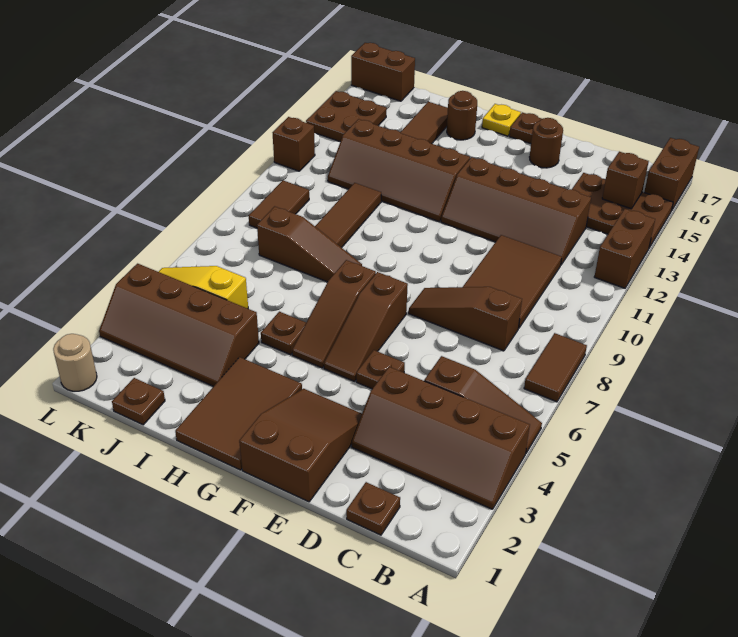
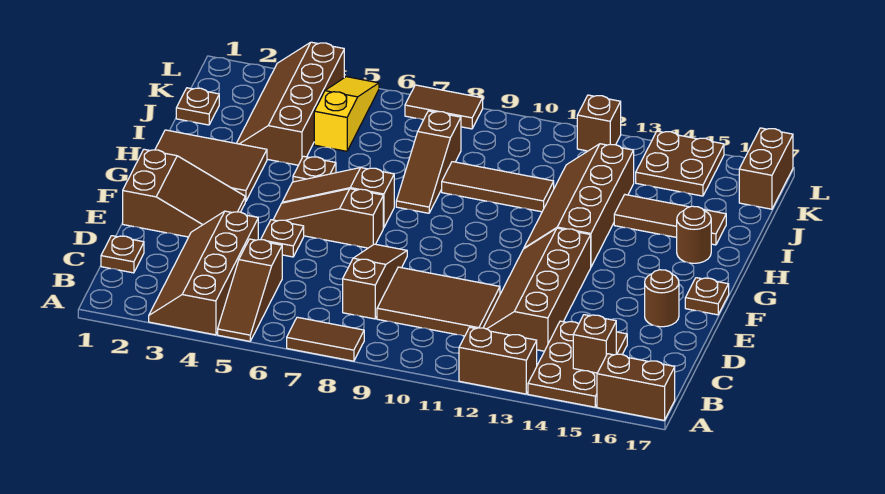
yellow 1x1 plate [482,104,521,136] -> none
brown 1x2 tile [249,180,309,228] -> brown 1x2 tile moved to [405,85,483,129]
tan 1x1 round brick [53,334,97,391] -> none

